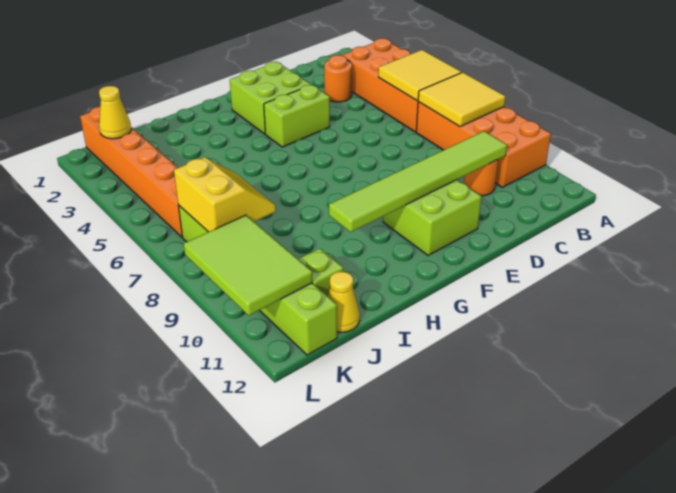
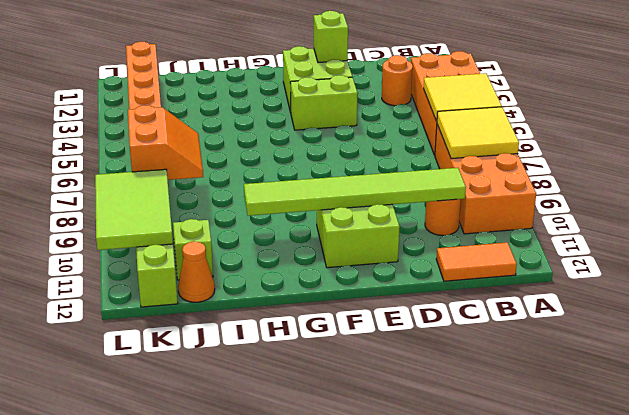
none -> orange 1x2 tile [436,242,517,281]
none -> lime 1x1 brick [314,11,348,63]
yellow 2x2 slope [174,157,276,232] -> orange 2x2 slope [128,105,203,180]
yellow 1x1 cone [328,272,360,332] -> orange 1x1 cone [178,241,215,302]
yellow 1x1 cone [99,86,131,139] -> none

